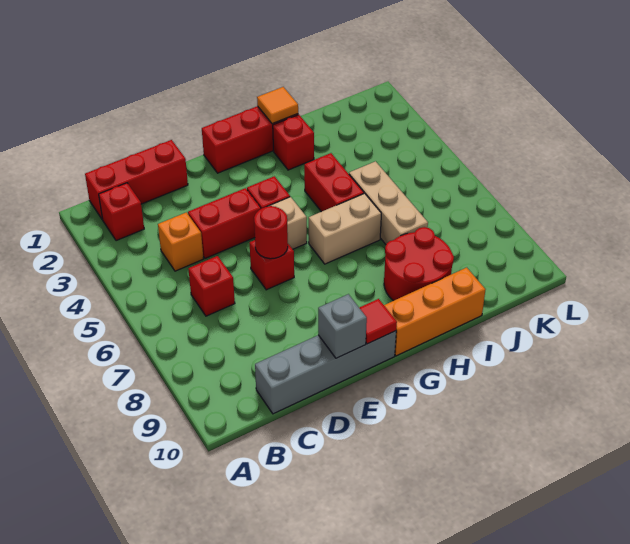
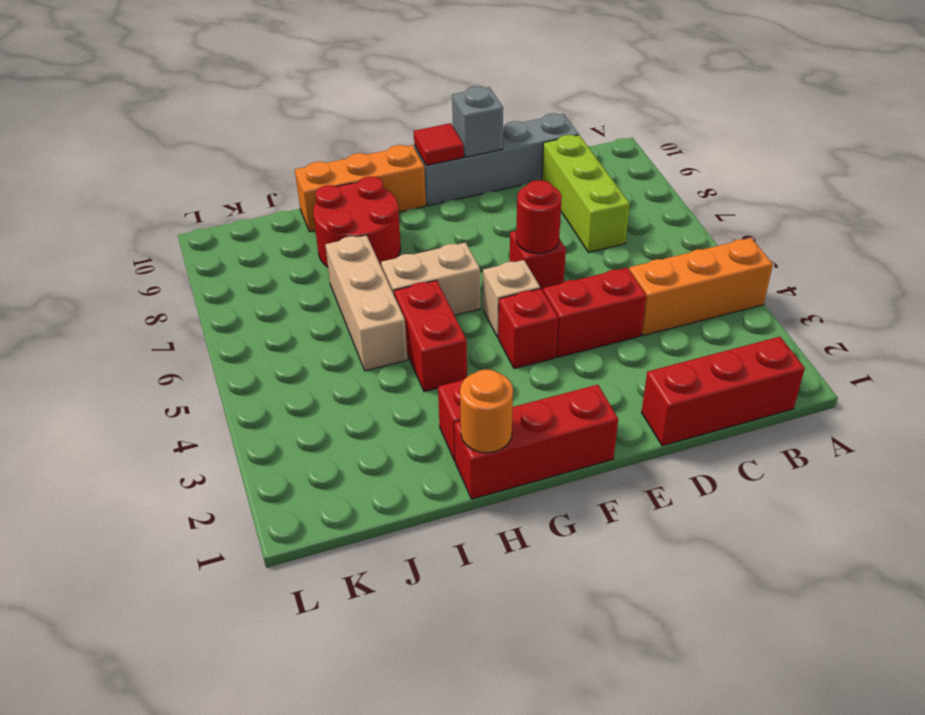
red 1x1 brick [99,183,144,241] -> none
orange 1x1 brick [158,212,203,271] -> orange 1x3 brick [629,238,773,336]
red 1x1 brick [188,256,235,316] -> none
none -> lime 1x3 brick [542,135,630,252]
orange 1x1 tile [257,87,298,124] -> orange 1x1 round brick [460,370,513,453]

